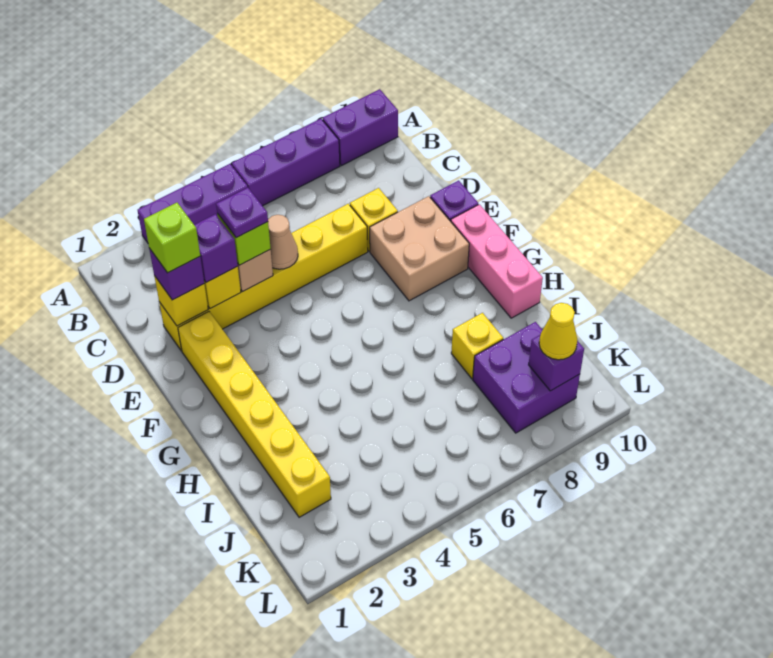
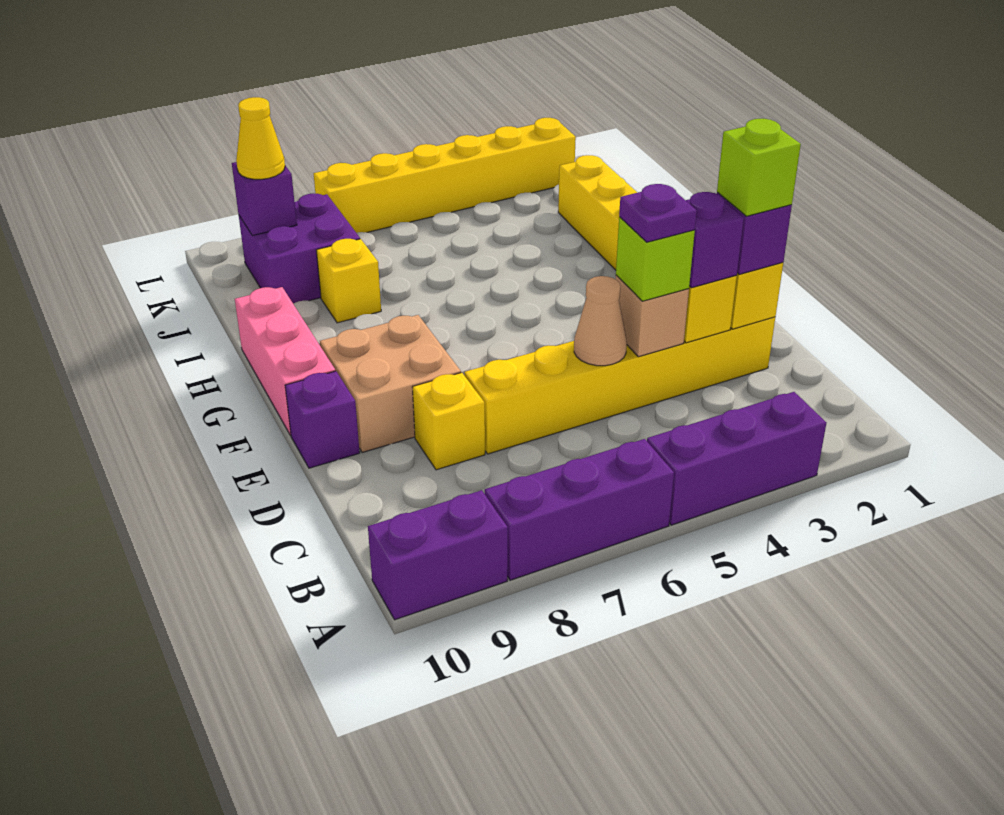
none -> yellow 1x6 brick [314,118,576,233]

